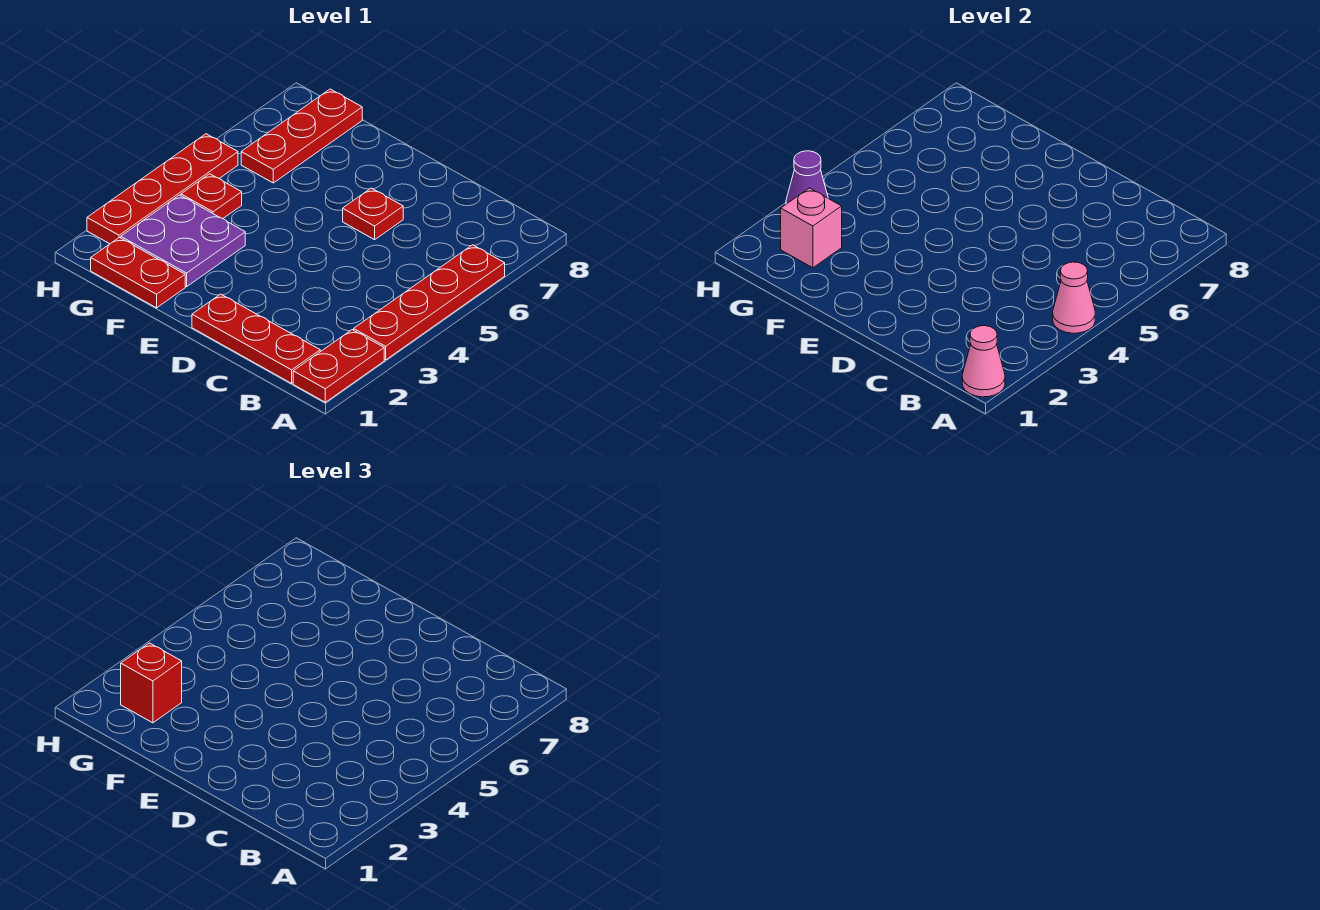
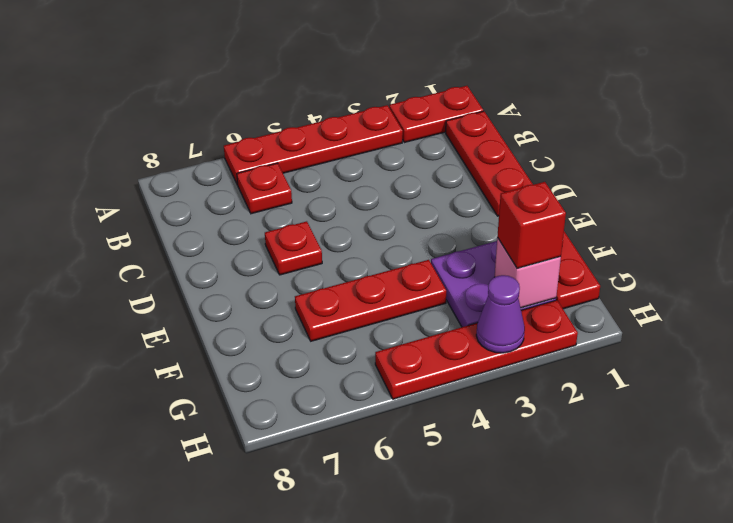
pink 1x1 cone [962,326,1005,397] -> none
pink 1x1 cone [1053,262,1095,333] -> none
red 1x1 plate [181,174,242,218] -> red 1x1 plate moved to [237,163,292,214]
red 1x3 plate [241,89,362,183] -> red 1x3 plate moved to [295,260,446,341]

